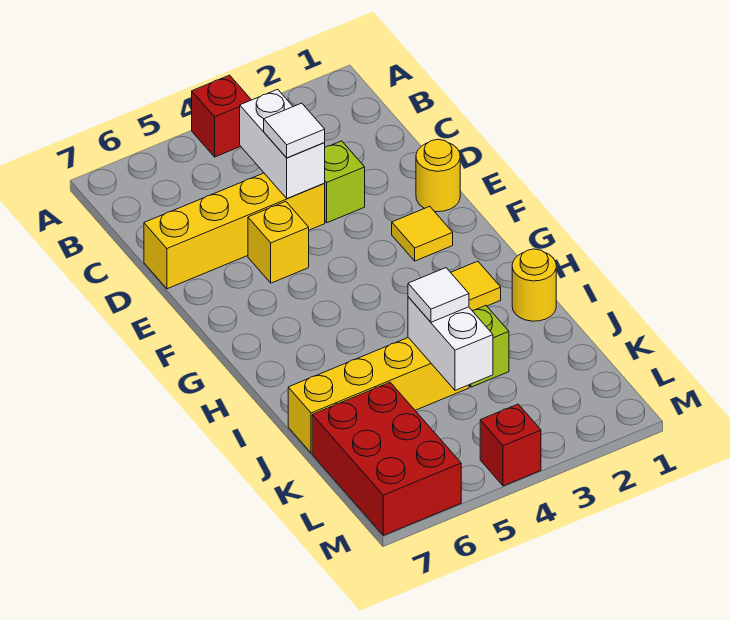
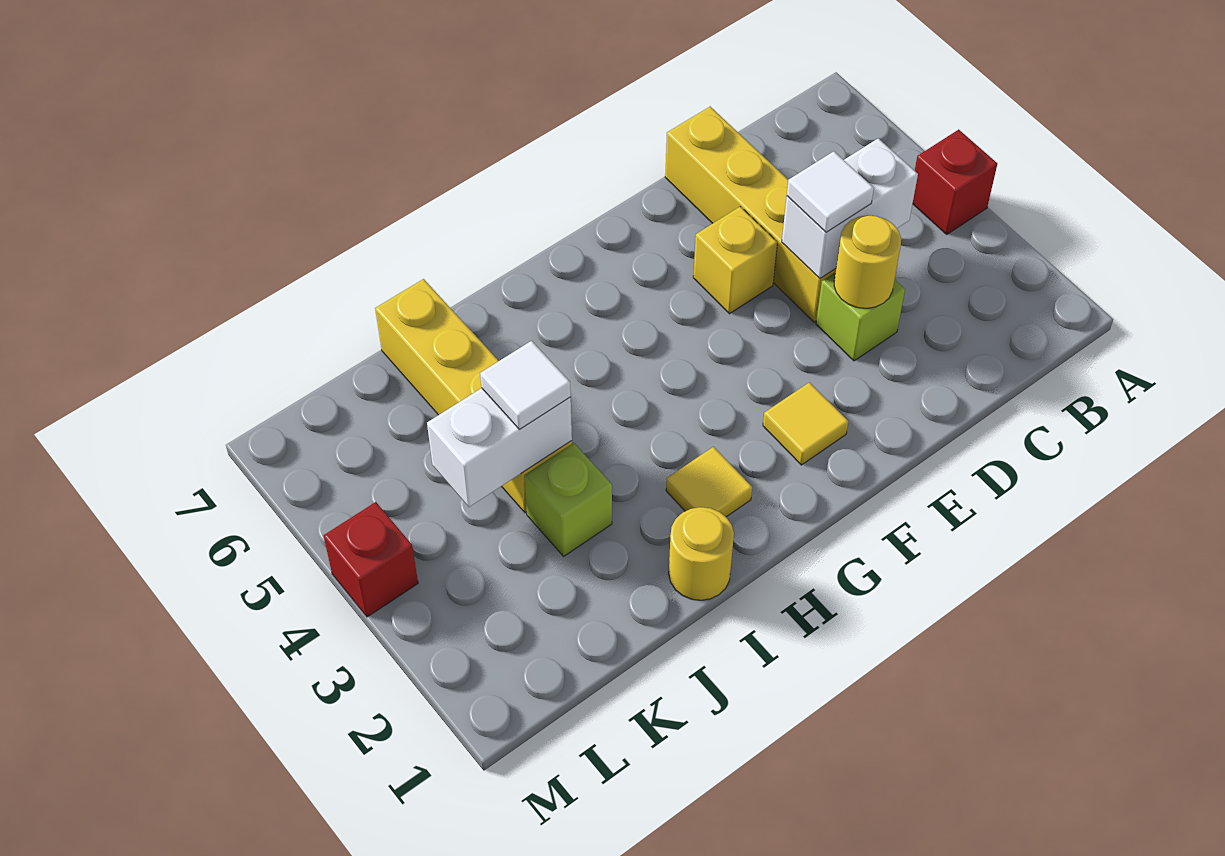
yellow 1x1 round brick [416,139,460,212] -> yellow 1x1 round brick moved to [834,215,901,308]
red 2x3 brick [312,383,461,535] -> none

